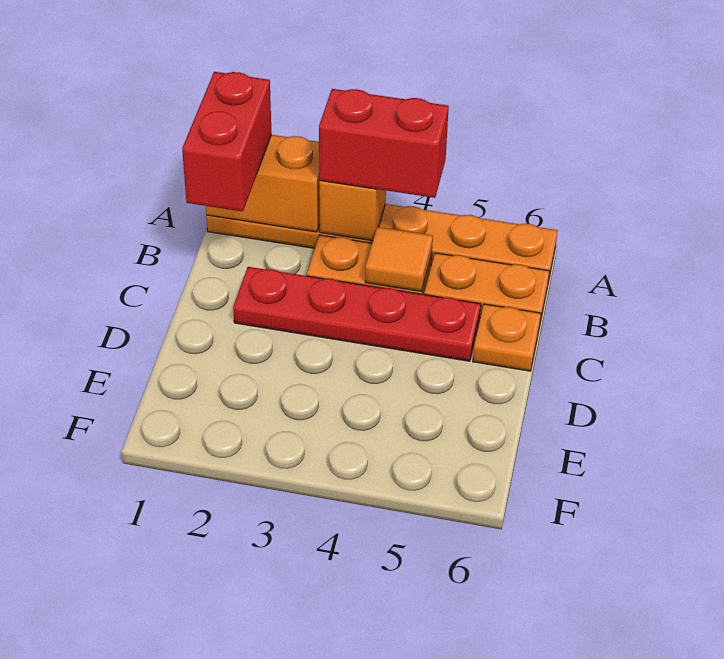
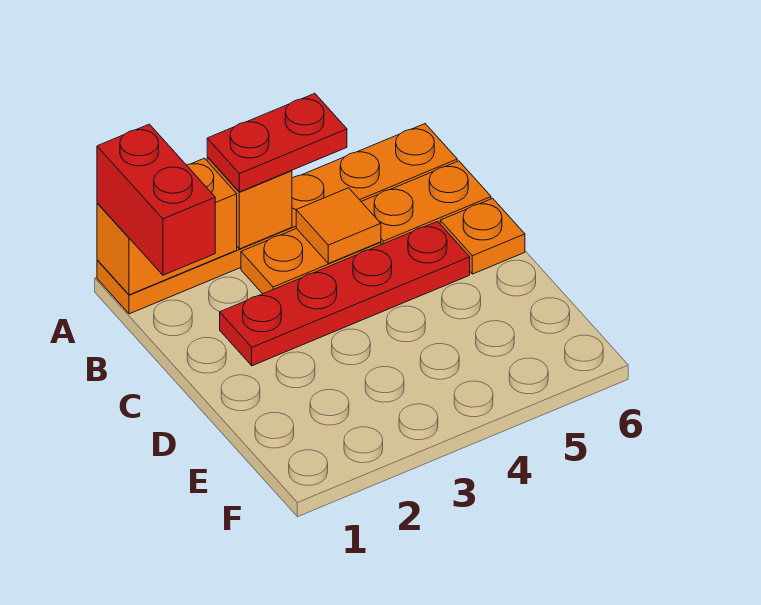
red 1x2 brick [319,89,449,198] -> red 1x2 plate [207,93,347,192]

